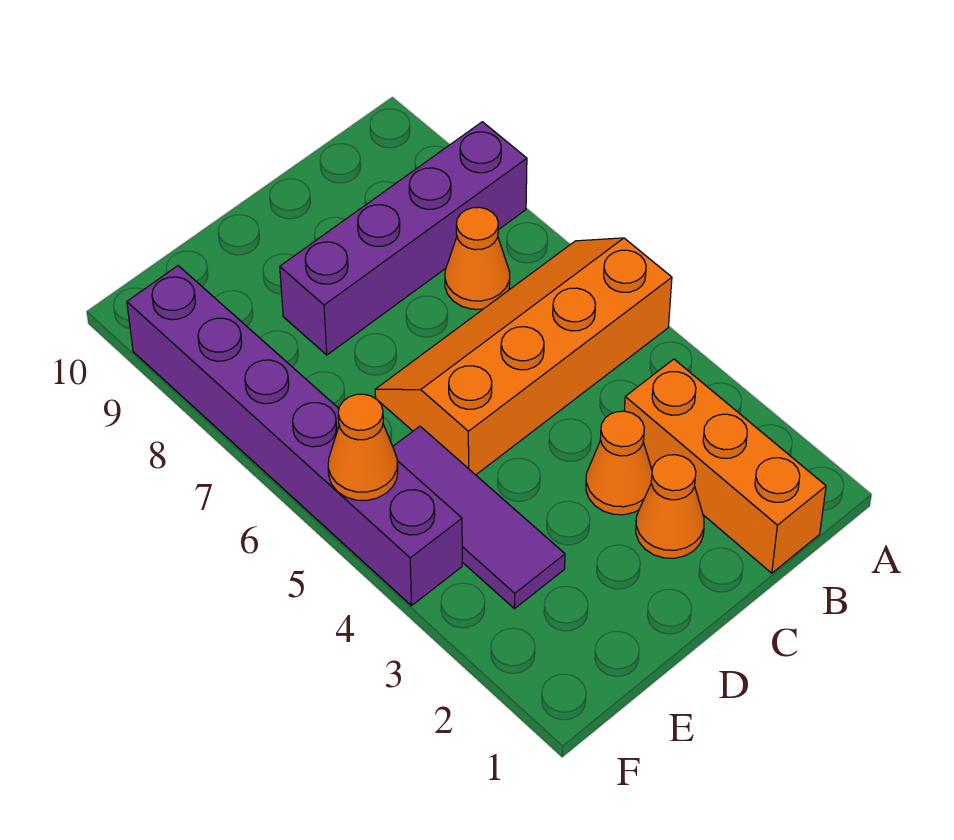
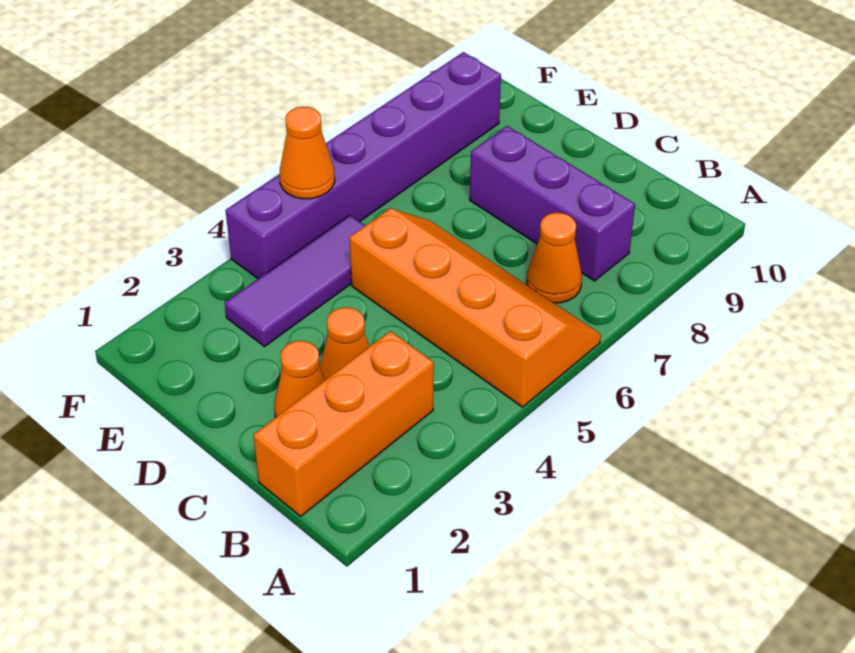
purple 1x4 brick [280,122,527,355] -> purple 1x3 brick [470,126,635,281]

